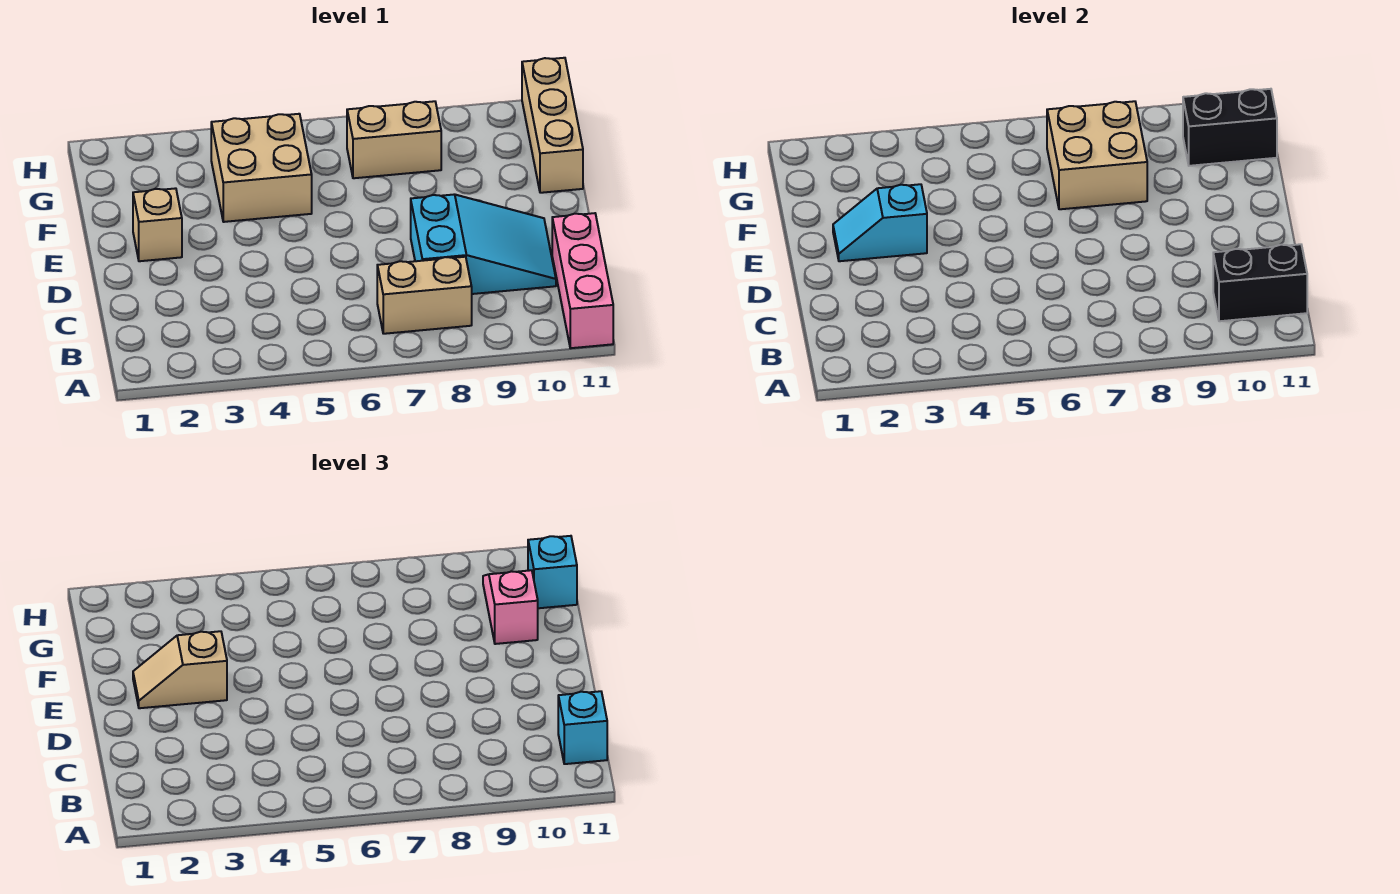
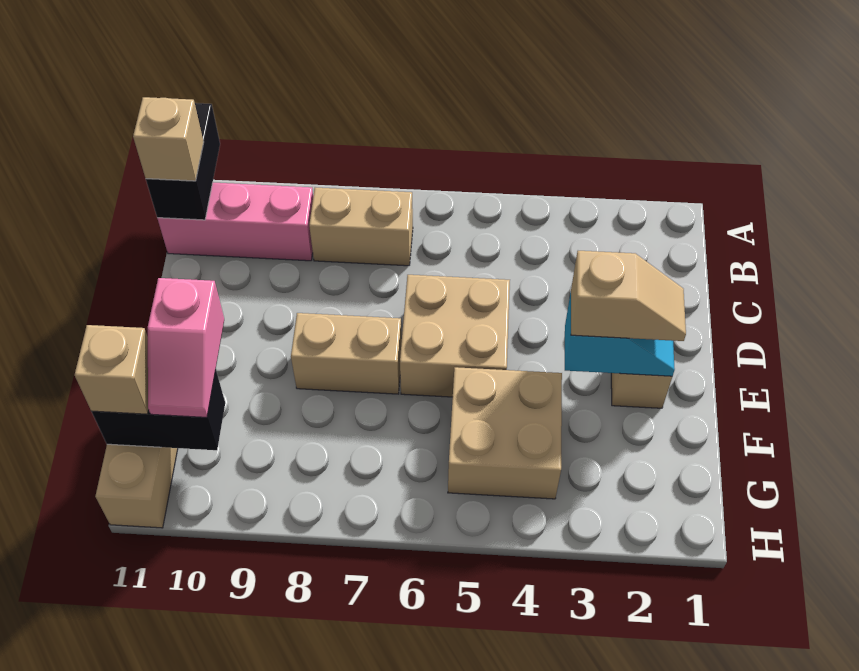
pink 1x3 brick [552,213,613,348] -> pink 1x3 brick turned to [157,183,313,261]
black 1x2 brick [1213,244,1307,321] -> black 1x2 brick turned to [146,103,220,220]
cyan 1x1 brick [558,691,607,764] -> tan 1x1 brick [133,97,204,181]
cyan 2x3 slope [411,194,556,294] -> none
tan 2x2 brick [1047,101,1147,209] -> tan 2x2 brick moved to [400,275,510,397]
tan 1x2 brick [347,101,441,178] -> tan 1x2 brick moved to [291,313,402,394]
cyan 1x1 brick [528,536,577,608] -> tan 1x1 brick [75,325,149,414]

